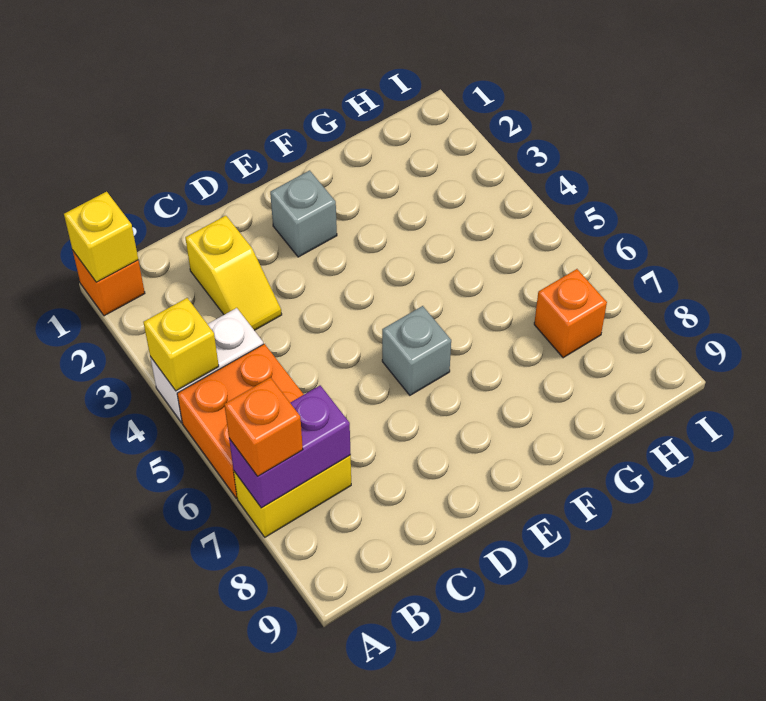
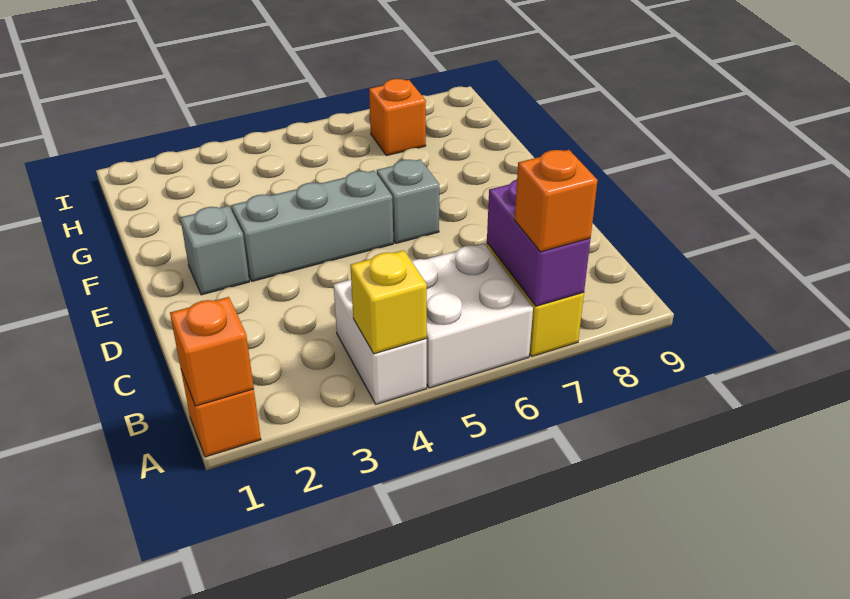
yellow 1x1 brick [64,192,138,282] -> orange 1x1 brick [170,297,254,406]
orange 2x2 brick [177,344,304,498] -> white 2x2 brick [412,244,533,388]
yellow 1x2 slope [185,216,282,330] -> none
none -> grey 1x3 brick [231,171,393,281]

